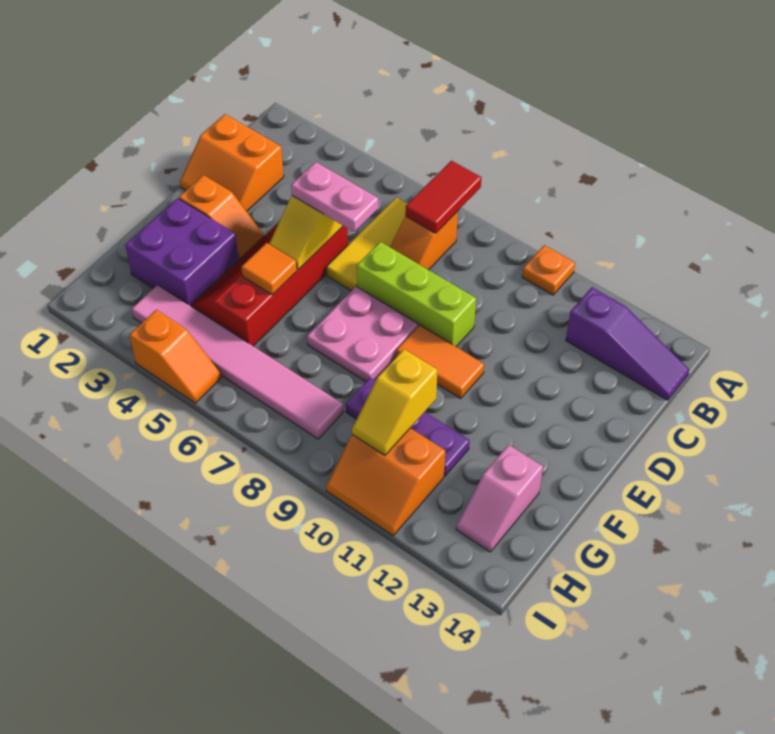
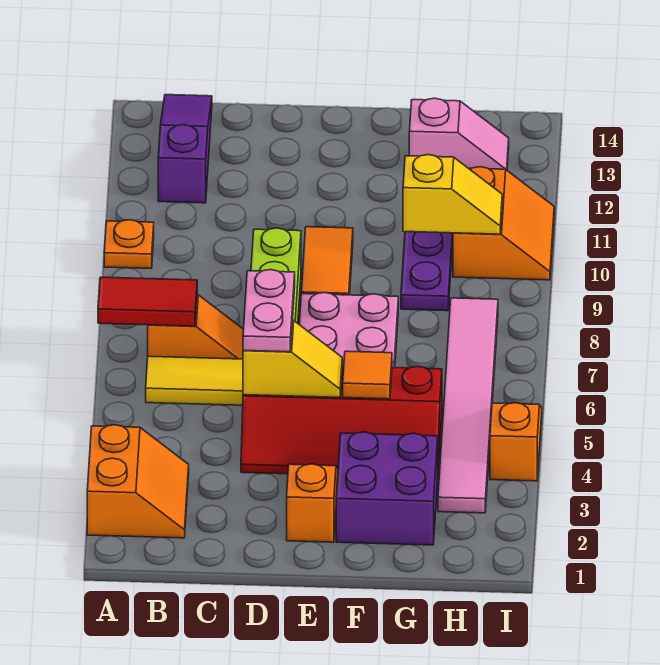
orange 2x2 slope [180,114,284,211] -> orange 2x2 slope moved to [87,425,189,538]

